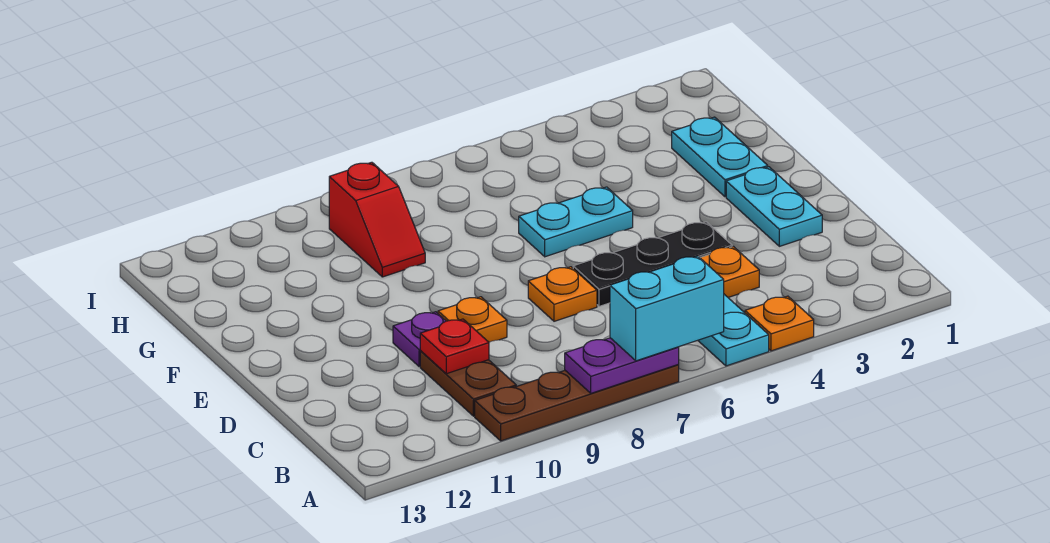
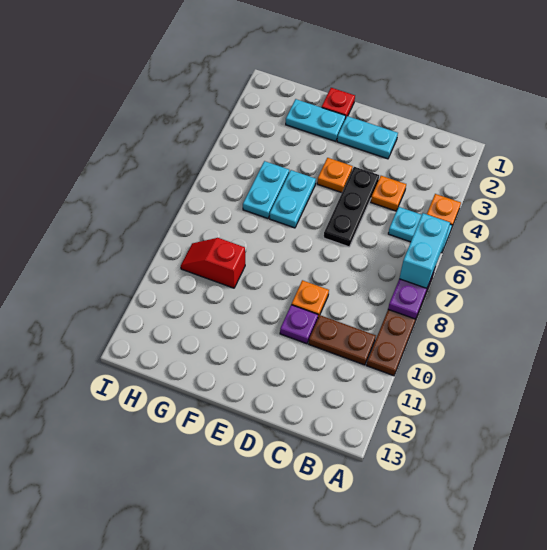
red 1x1 plate [420,319,489,374] -> red 1x1 plate moved to [322,88,355,119]
orange 1x1 plate [528,267,597,321] -> orange 1x1 plate moved to [317,158,353,193]
none -> cyan 1x2 plate [243,161,289,218]
red 1x2 slope [329,162,425,277] -> red 1x2 slope turned to [181,238,245,288]

